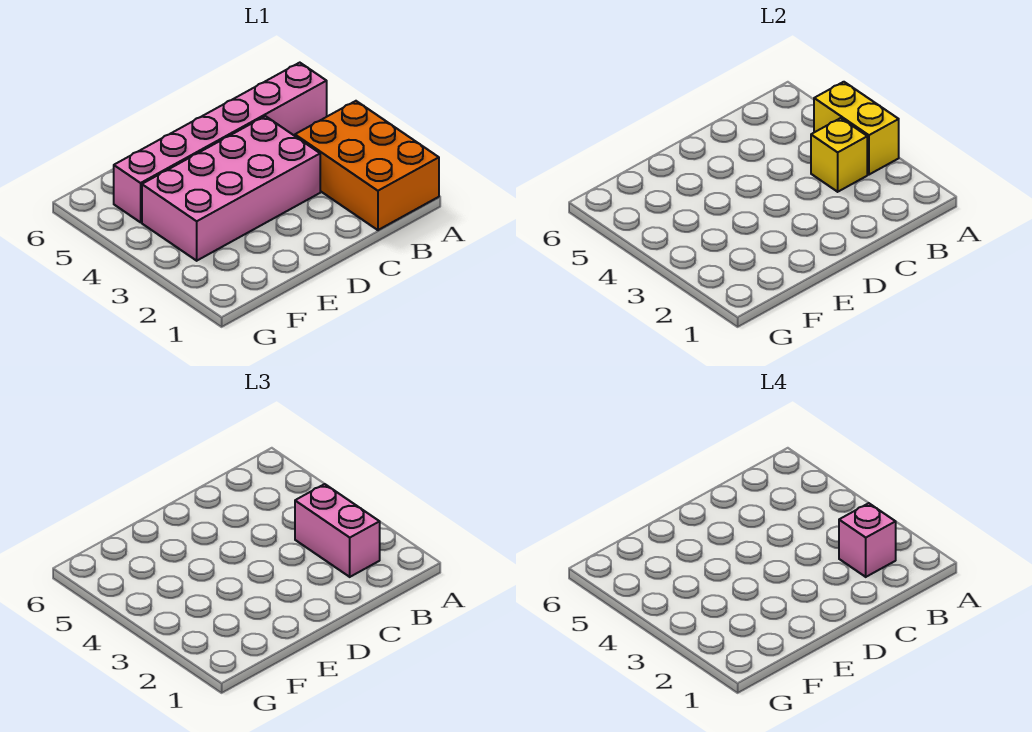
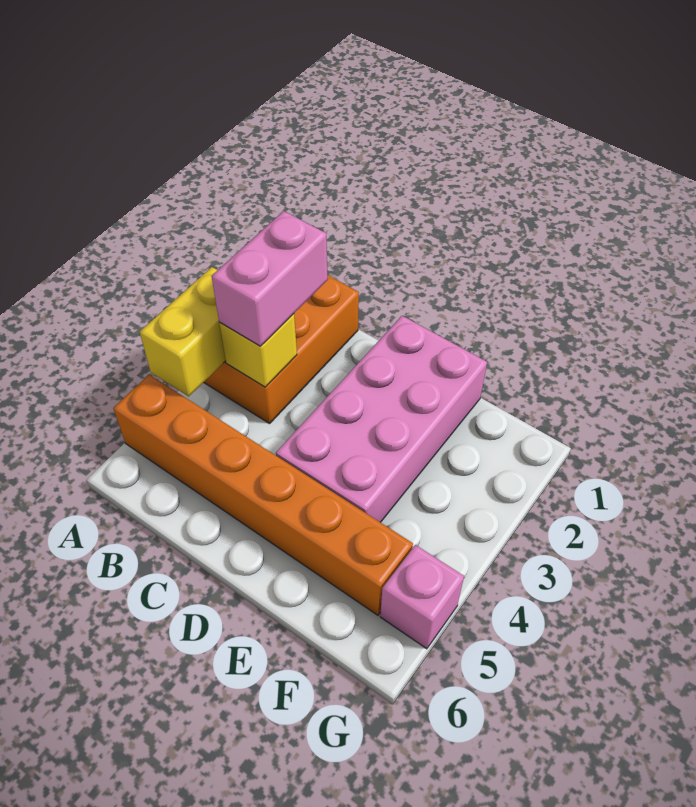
pink 1x6 brick [114,63,327,222] -> orange 1x6 brick [113,375,413,615]
pink 1x1 brick [839,503,896,577] -> pink 1x1 brick moved to [380,545,464,649]
pink 2x4 brick [142,116,320,261] -> pink 2x4 brick turned to [276,316,487,522]

